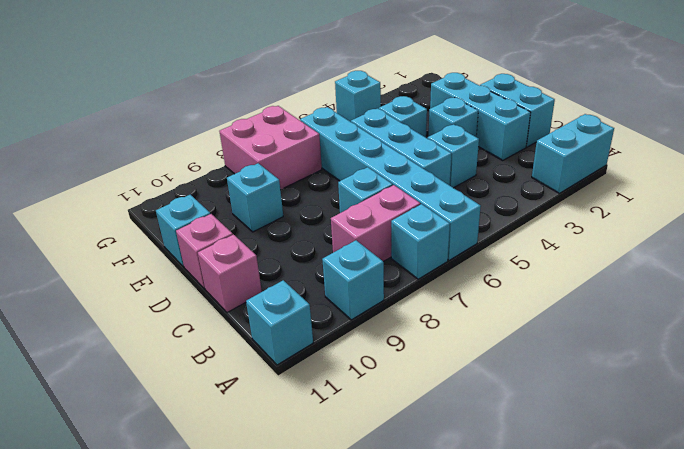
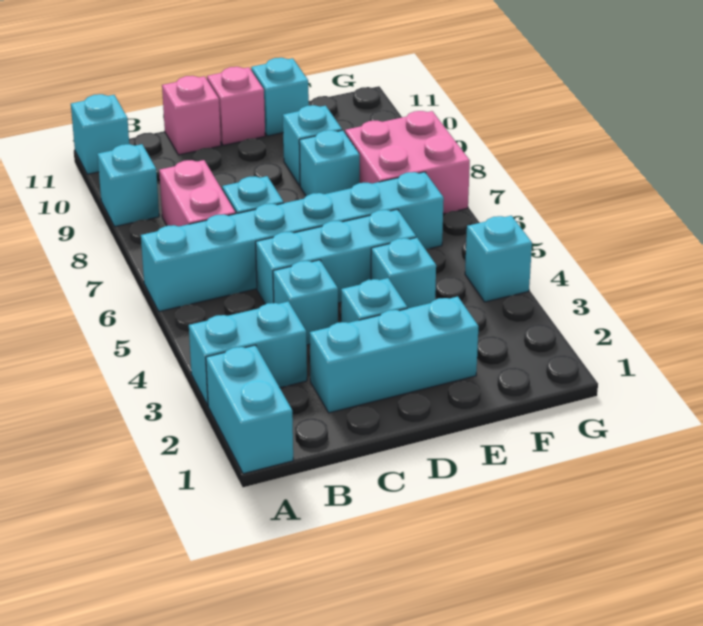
cyan 1x1 brick [391,204,450,279] -> cyan 1x1 brick moved to [299,130,360,196]
cyan 1x2 brick [480,74,555,147] -> cyan 1x2 brick moved to [189,301,307,405]

